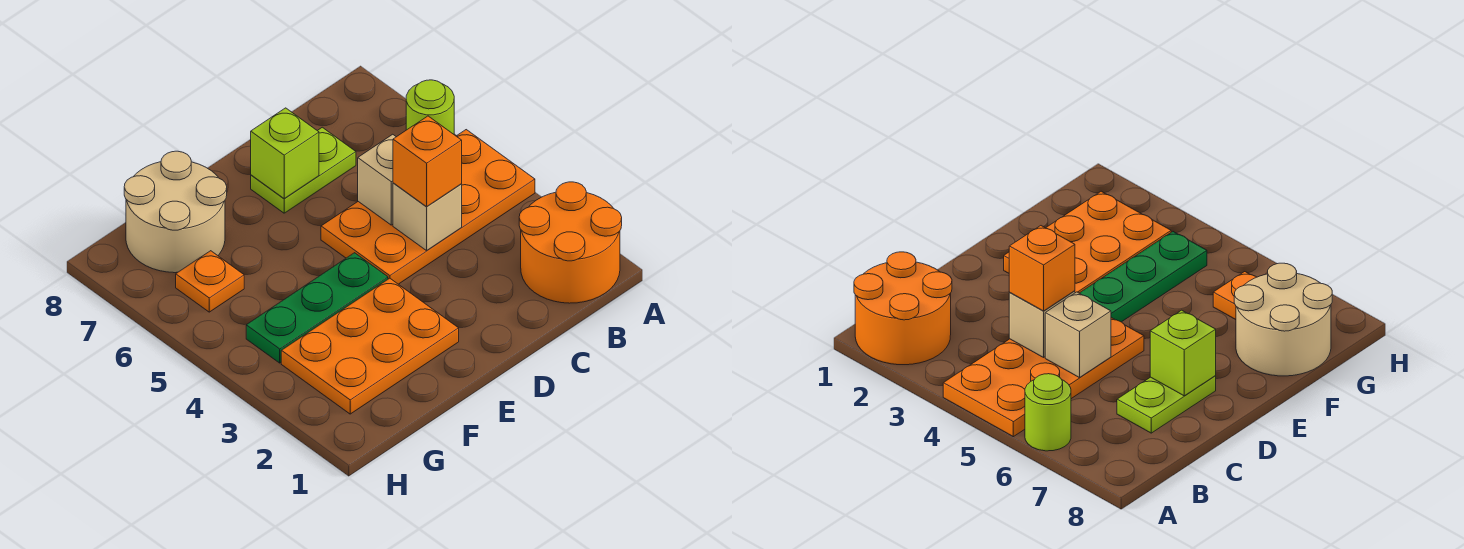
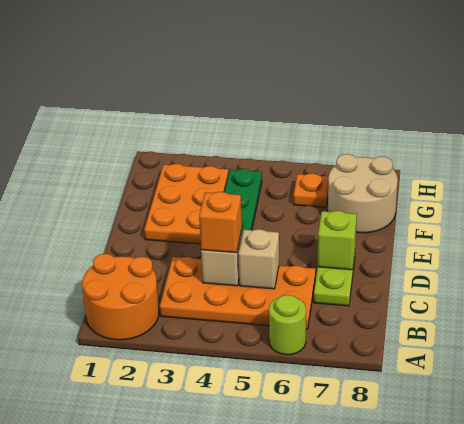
orange 2x4 plate [321,130,535,284] -> orange 2x4 plate turned to [160,257,316,329]

